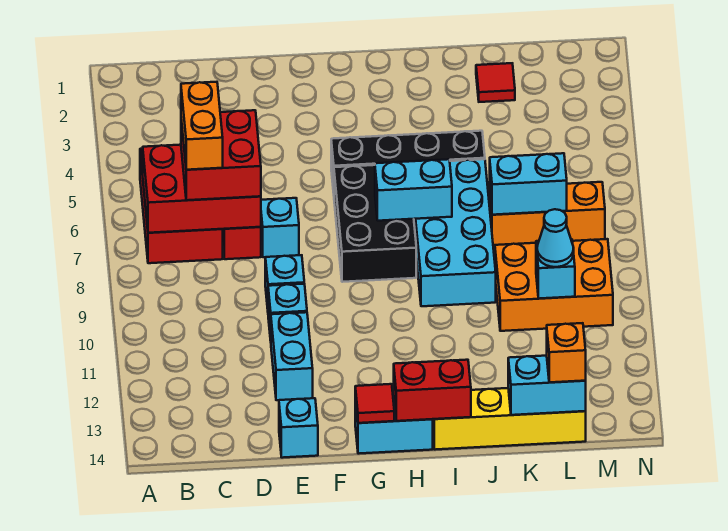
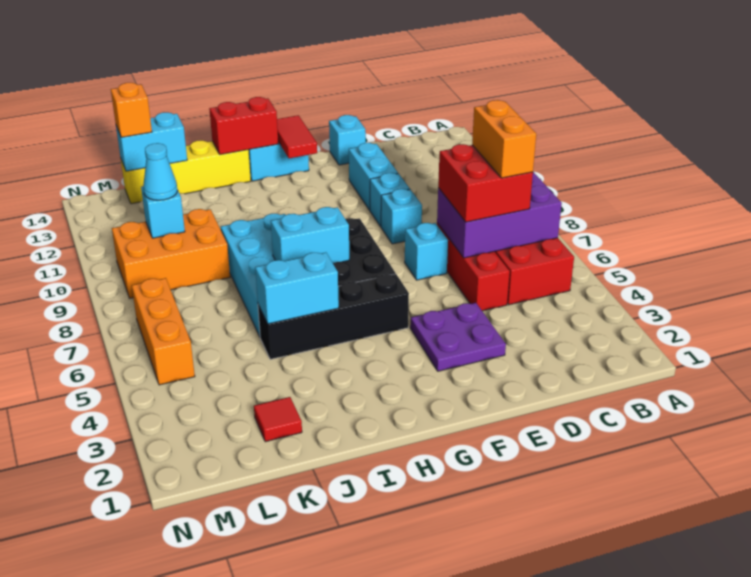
red 2x3 brick [143,145,261,233] -> purple 2x3 brick [437,172,562,258]
none -> purple 2x2 plate [410,303,506,371]
red 1x1 tile [355,384,394,423] -> red 1x2 tile [277,115,317,158]
orange 1x3 brick [490,182,605,245] -> orange 1x3 brick turned to [132,278,195,385]
cyan 1x2 brick [490,153,567,215] -> cyan 1x2 brick moved to [255,253,339,324]

